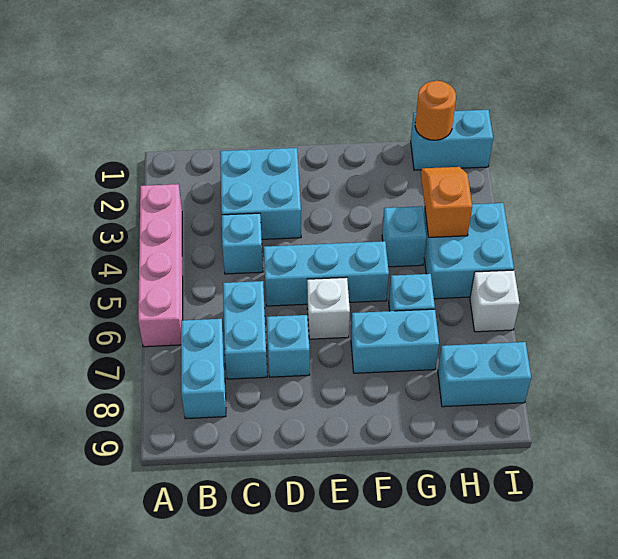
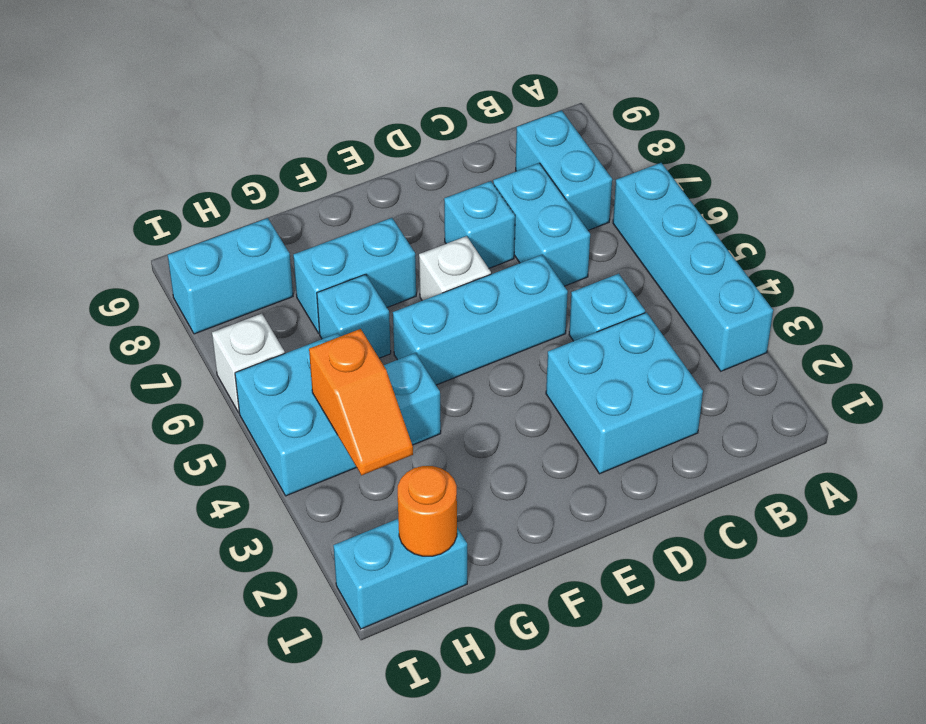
pink 1x4 brick [138,184,183,347] -> cyan 1x4 brick [613,163,773,371]

